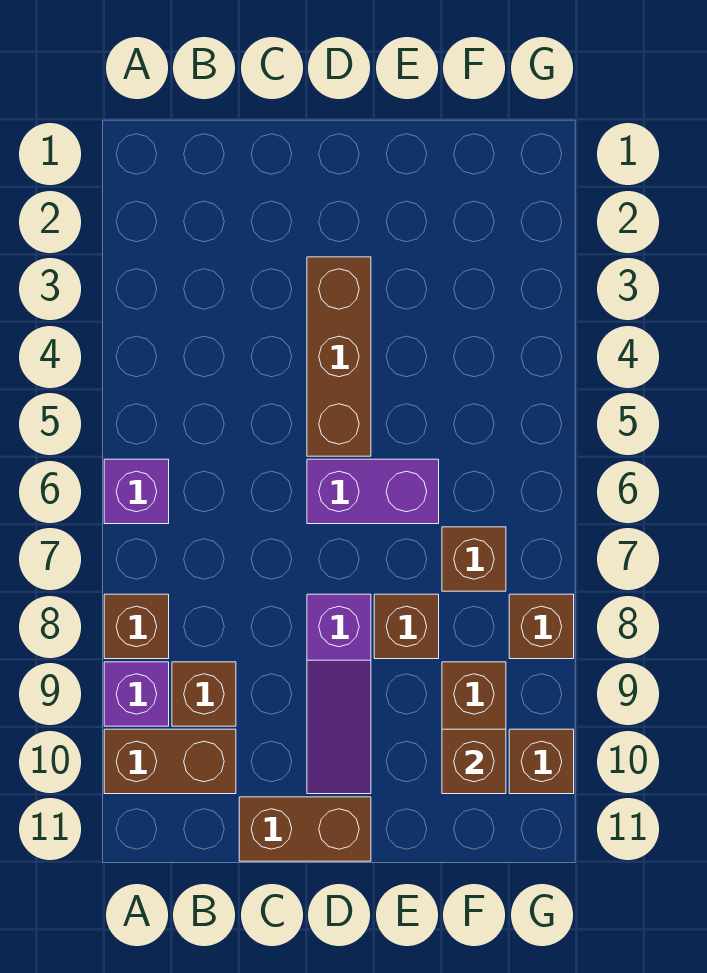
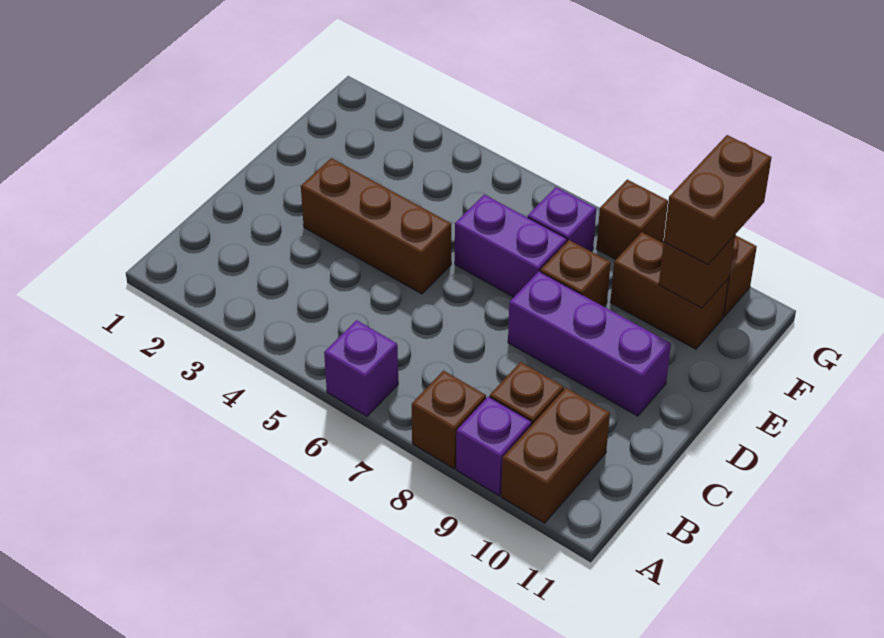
brown 1x2 brick [239,797,371,861] -> brown 1x2 brick moved to [664,135,772,265]
purple 1x2 brick [307,459,439,524] -> purple 1x2 brick turned to [455,195,567,297]
purple 1x3 slope [307,594,371,794] -> purple 1x3 brick [508,272,671,416]
brown 1x1 brick [442,527,506,591] -> purple 1x1 brick [528,187,596,251]

